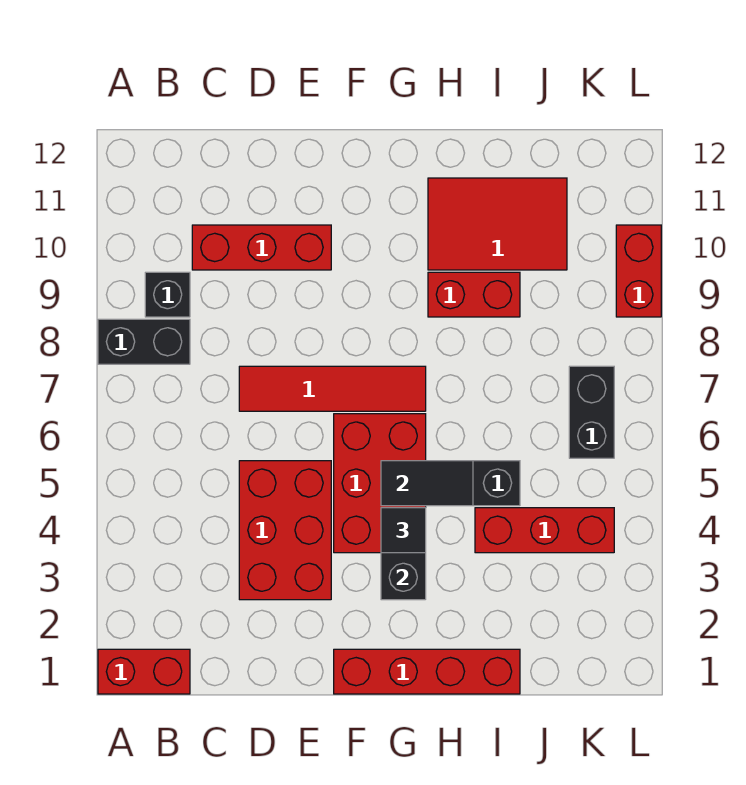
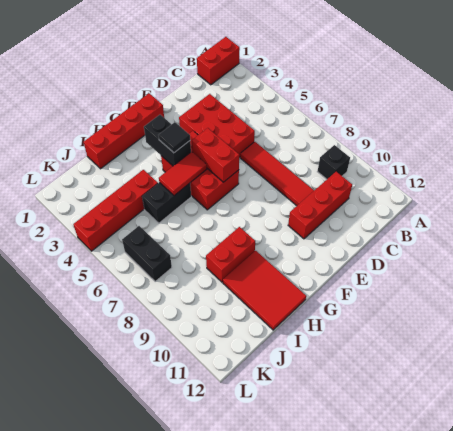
black 1x2 brick [98,319,190,364] -> none
red 1x4 tile [239,366,426,411] -> red 1x4 tile turned to [240,142,314,206]
black 1x2 tile [381,461,473,506] -> red 1x2 tile [159,152,207,196]
red 2x3 tile [428,178,567,270] -> red 2x3 tile turned to [223,251,306,330]
red 1x3 brick [475,508,614,553] -> red 1x4 brick [73,170,158,251]
red 1x2 brick [616,225,661,317] -> red 1x2 brick moved to [192,128,239,182]

